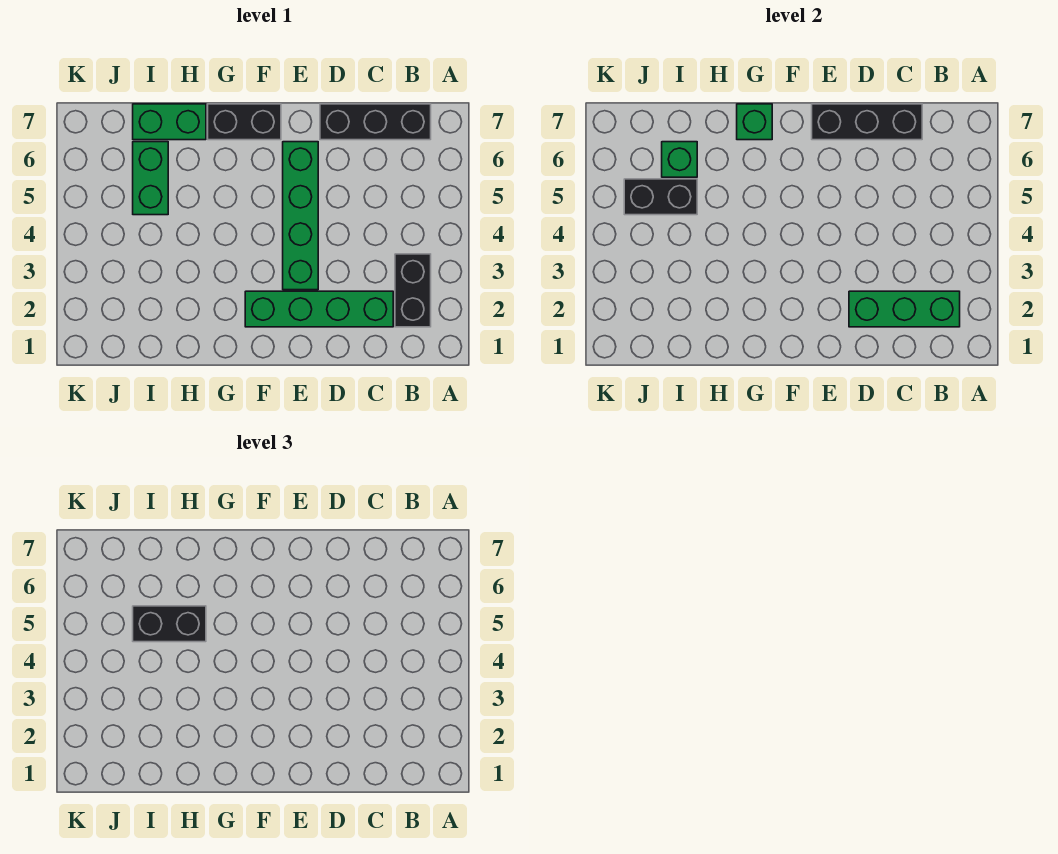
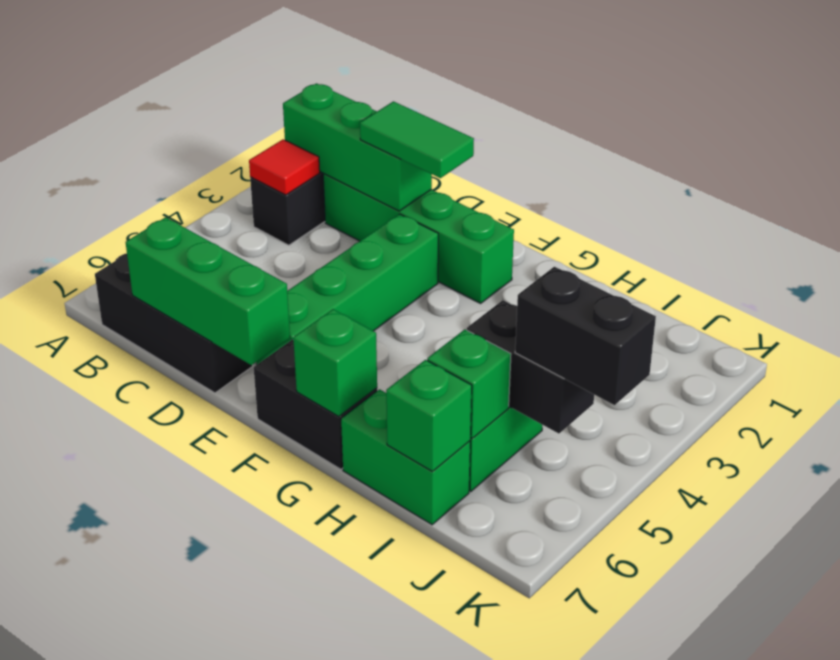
none -> red 1x1 tile [249,139,320,195]
black 1x3 brick [812,104,922,140] -> green 1x3 brick [126,217,290,365]
none -> green 1x2 tile [360,101,474,178]
black 1x2 brick [133,606,206,642] -> black 1x2 brick moved to [515,267,656,405]
none -> green 1x1 brick [386,360,472,472]

